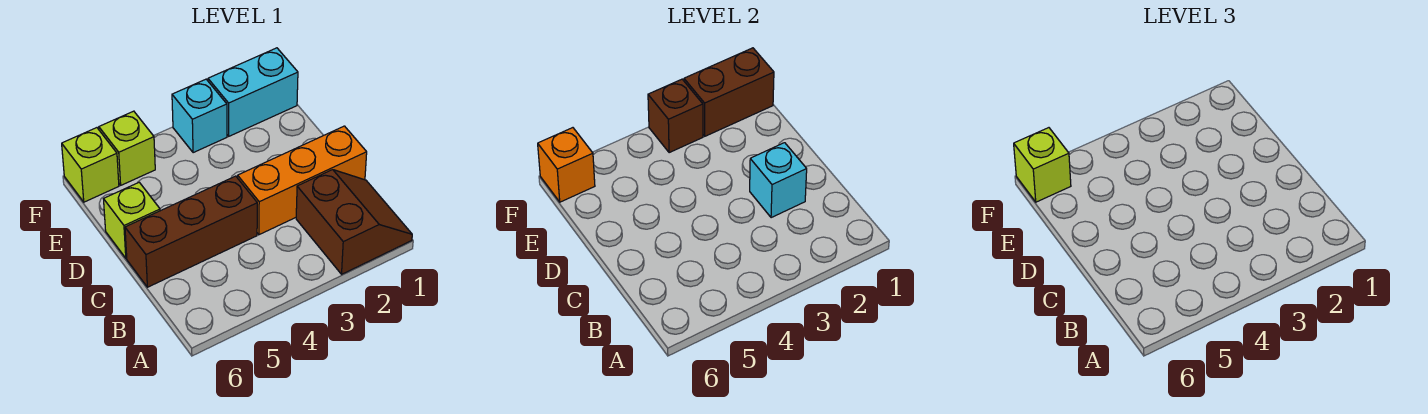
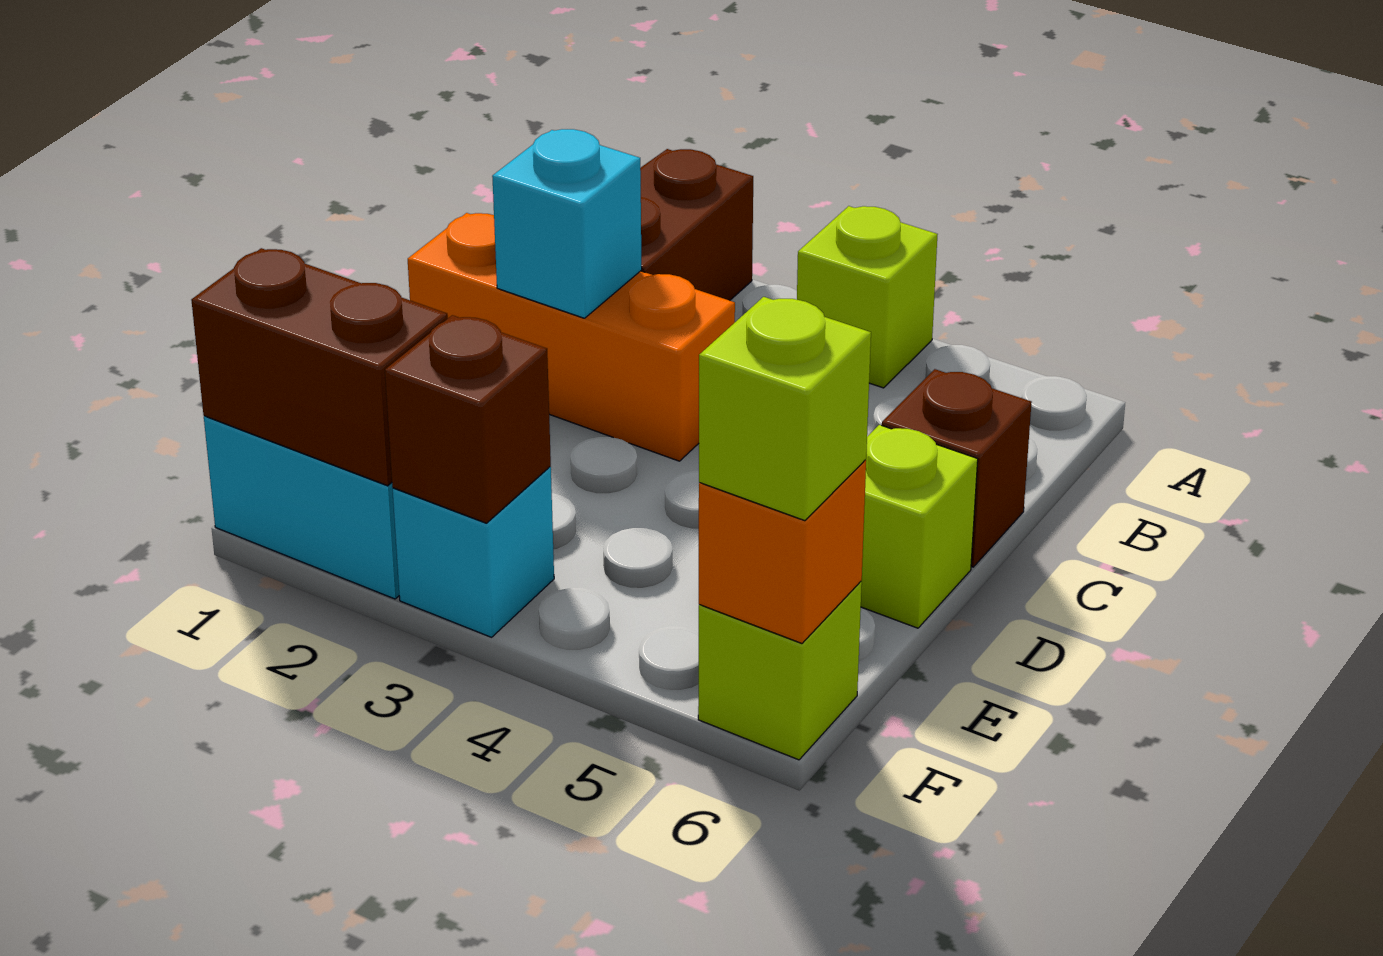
brown 1x3 brick [125,176,257,287] -> brown 1x1 brick [882,369,1032,567]
lime 1x1 brick [99,111,155,185] -> lime 1x1 brick moved to [797,206,938,388]

